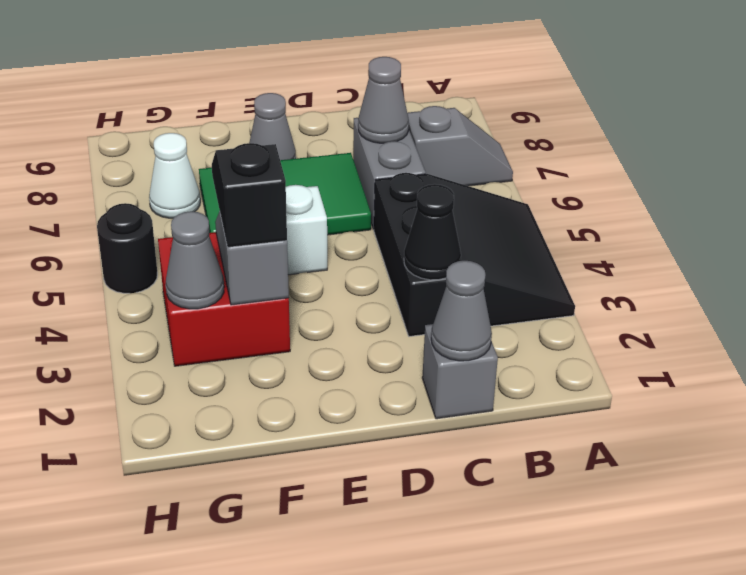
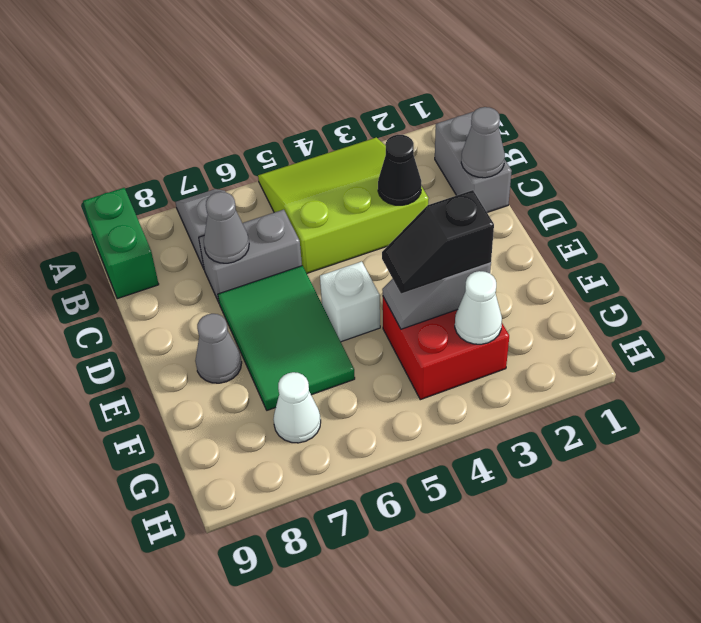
black 3x3 slope [374,173,575,337] -> lime 3x3 slope [258,137,429,273]
none -> green 1x2 brick [83,188,159,299]
grey 1x1 brick [422,324,498,419] -> grey 1x2 brick [435,112,512,213]
grey 1x1 cone [165,211,224,309] -> white 1x1 cone [455,271,502,344]
black 1x1 round brick [97,203,157,293] -> none

